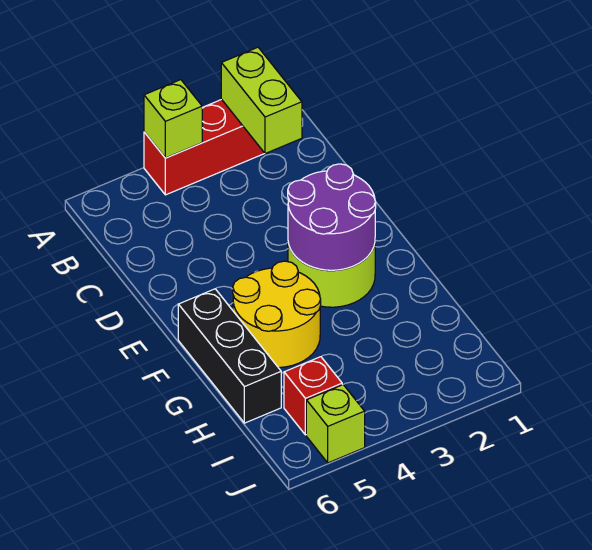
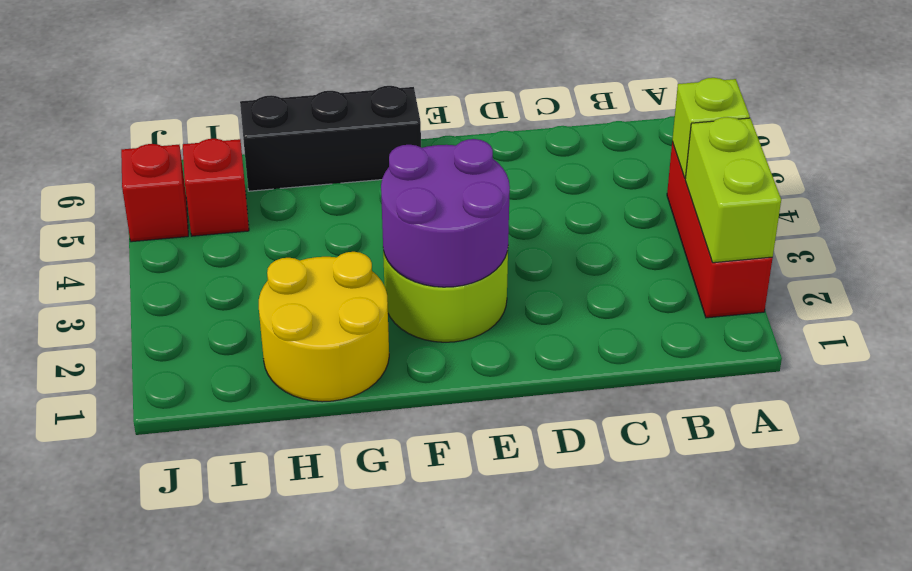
lime 1x2 brick [221,47,302,154] -> lime 1x2 brick turned to [685,117,781,263]
yellow 2x2 round brick [233,261,321,368] -> yellow 2x2 round brick moved to [259,252,389,402]
lime 1x1 brick [306,385,365,463] -> red 1x1 brick [121,144,188,242]

